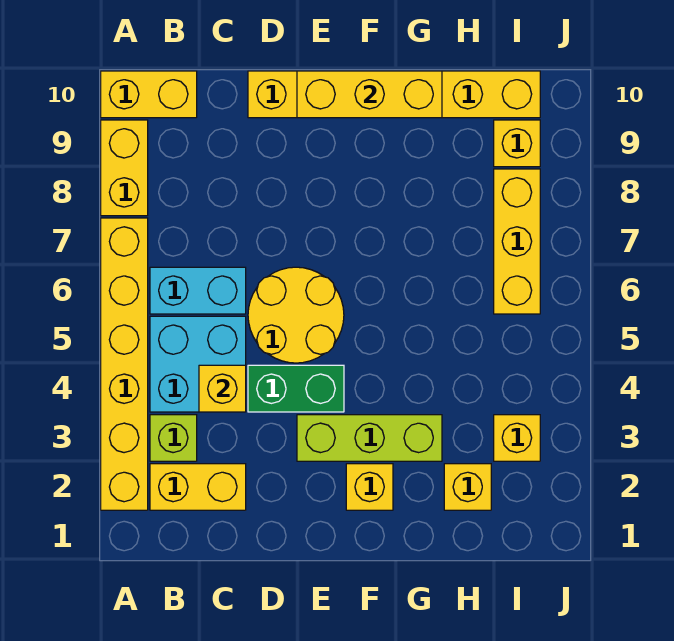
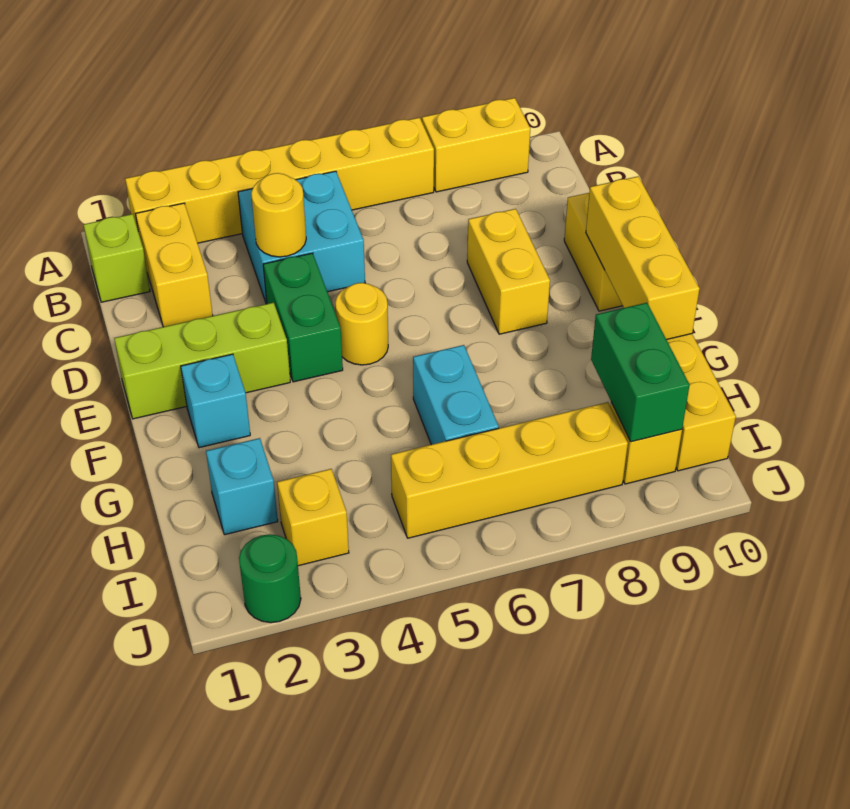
yellow 1x2 brick [101,71,197,118] -> yellow 1x2 brick moved to [467,209,550,334]
lime 1x1 brick [150,415,197,461] -> lime 1x1 brick moved to [84,214,150,302]
cyan 1x2 brick [150,267,246,314] -> cyan 1x2 brick moved to [413,345,499,445]
yellow 1x1 brick [199,365,246,412] -> yellow 1x1 round brick [251,173,306,257]
yellow 2x2 round brick [248,267,344,363] -> yellow 1x1 round brick [335,283,388,365]
lime 1x3 brick [297,415,442,461] -> lime 1x3 brick turned to [114,302,290,419]
yellow 1x1 brick [346,464,393,510] -> cyan 1x1 brick [181,354,250,448]
yellow 1x1 brick [444,464,491,510] -> cyan 1x1 brick [206,438,278,535]
none -> green 1x2 brick [591,303,690,442]
yellow 1x3 brick [494,169,540,314] -> yellow 1x4 brick [391,402,628,538]
none -> green 1x1 round brick [239,534,301,623]

